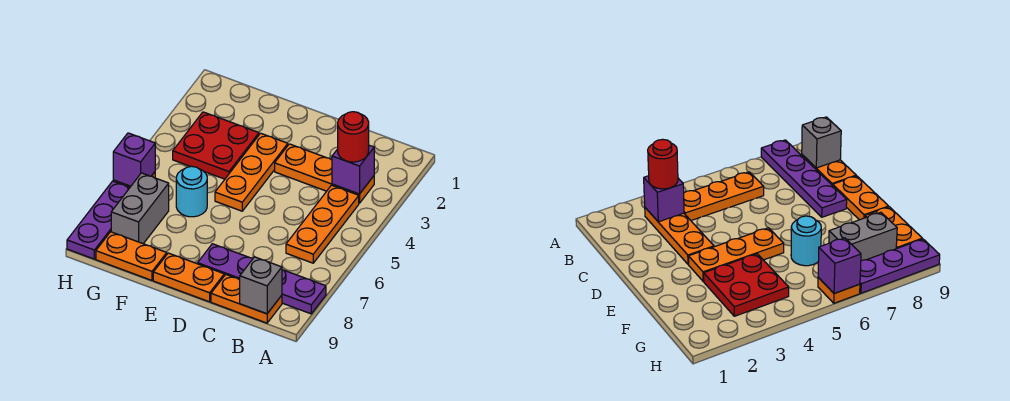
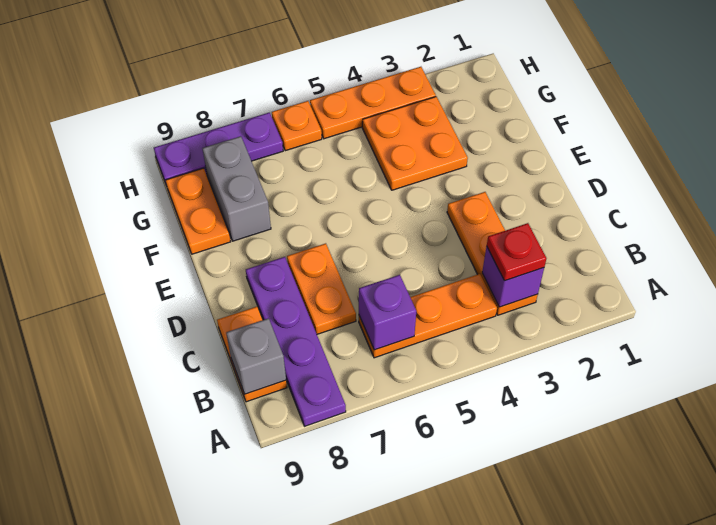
red 1x1 round brick [338,112,369,162] -> red 1x1 plate [487,223,546,281]
orange 1x2 plate [153,253,224,302] -> orange 1x2 plate moved to [287,243,356,334]
orange 1x3 plate [215,133,288,211] -> orange 1x3 plate moved to [310,67,436,139]
red 2x2 plate [173,112,259,179] -> orange 2x2 plate [362,97,468,190]
cyan 1x1 round brick [176,166,207,217] -> none
grey 1x2 brick [111,173,169,244] -> grey 1x2 brick turned to [202,136,271,241]
purple 1x1 brick [113,133,155,186] -> purple 1x1 brick moved to [359,275,416,350]

